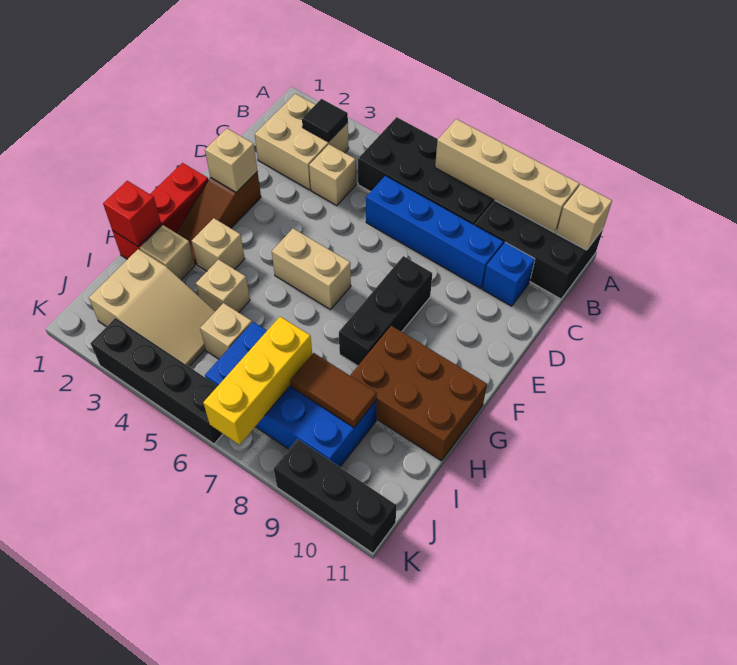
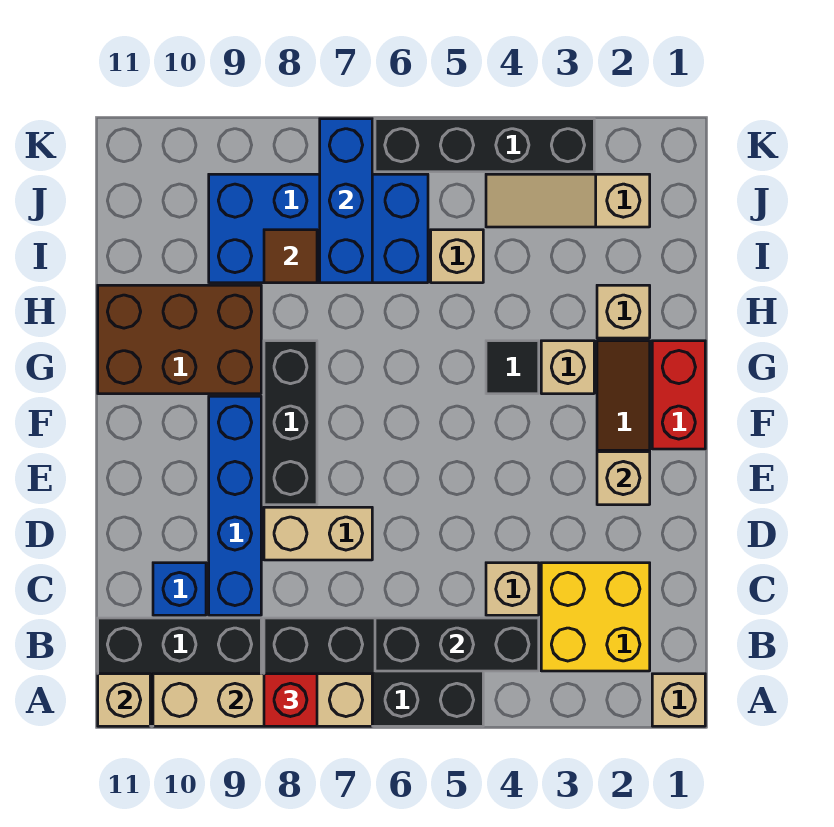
tan 2x2 brick [255,94,349,190] -> yellow 2x2 brick [541,563,650,671]
black 1x1 tile [302,99,348,142] -> black 1x1 tile moved to [486,341,539,394]
blue 1x4 brick [366,176,504,289] -> blue 1x4 brick turned to [209,396,261,615]
red 1x3 brick [113,163,208,259] -> red 1x2 brick [652,341,705,449]
tan 1x2 brick [272,228,351,310] -> tan 1x2 brick moved to [264,507,372,560]
red 1x1 brick [103,181,161,246] -> red 1x1 brick moved to [264,674,317,726]
tan 1x1 brick [196,259,250,312] -> tan 1x1 brick moved to [652,674,705,726]
tan 2x3 slope [89,249,215,366] -> tan 1x3 slope [486,174,650,227]
yellow 1x3 brick [203,317,312,445] -> blue 1x3 brick [320,119,372,283]
brown 1x2 tile [291,353,377,427] -> brown 1x1 tile [264,230,317,283]
black 1x3 brick [274,439,397,553] -> black 1x3 brick moved to [375,618,539,671]

